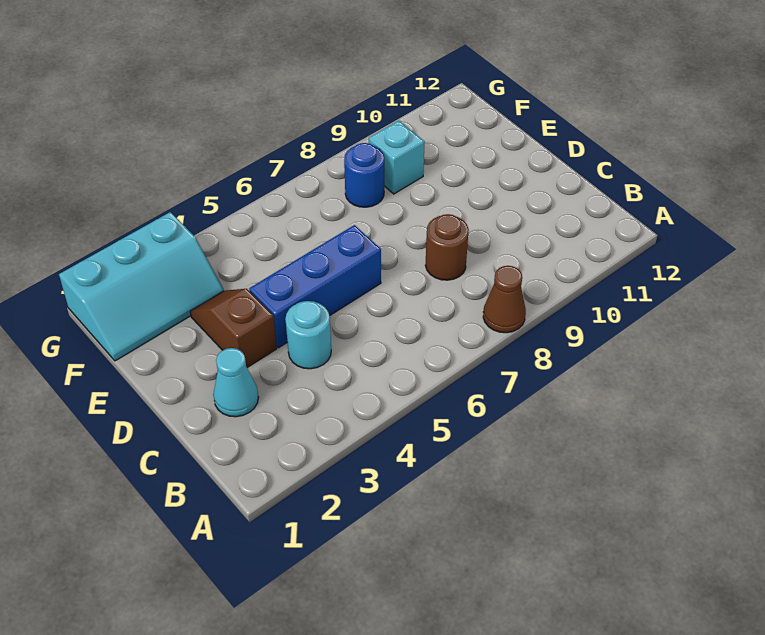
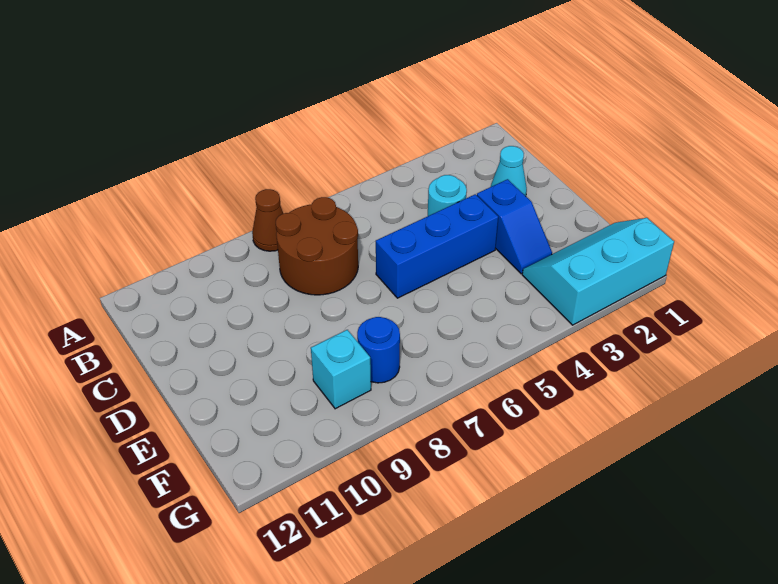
brown 1x1 round brick [425,214,469,280] -> brown 2x2 round brick [276,197,358,295]
brown 1x2 slope [190,289,277,367] -> blue 1x2 slope [477,179,552,274]

